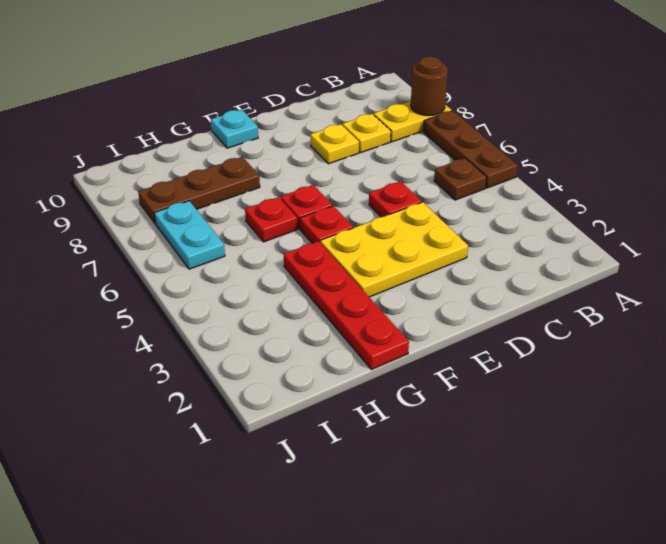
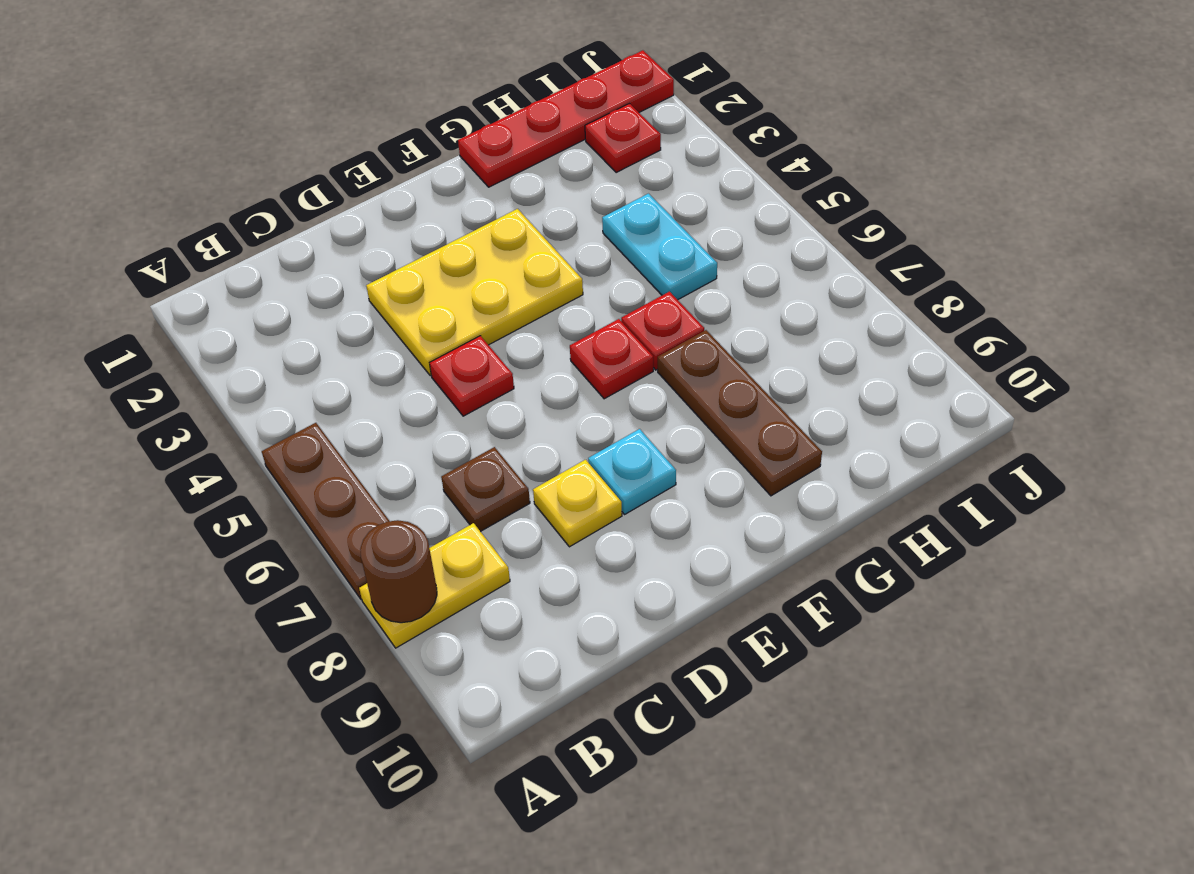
brown 1x1 plate [434,158,487,200] -> brown 1x1 plate moved to [441,447,530,532]
yellow 1x1 plate [342,114,391,153] -> none
red 1x1 plate [300,206,353,243] -> red 1x1 plate moved to [585,104,661,172]
cyan 1x1 plate [211,110,258,148] -> cyan 1x1 plate moved to [588,429,676,514]
red 1x4 plate [284,241,409,370] -> red 1x4 plate turned to [458,50,674,187]
brown 1x3 plate [138,157,260,224] -> brown 1x3 plate turned to [658,330,822,496]
cyan 1x2 plate [154,201,225,269] -> cyan 1x2 plate moved to [602,194,717,300]

